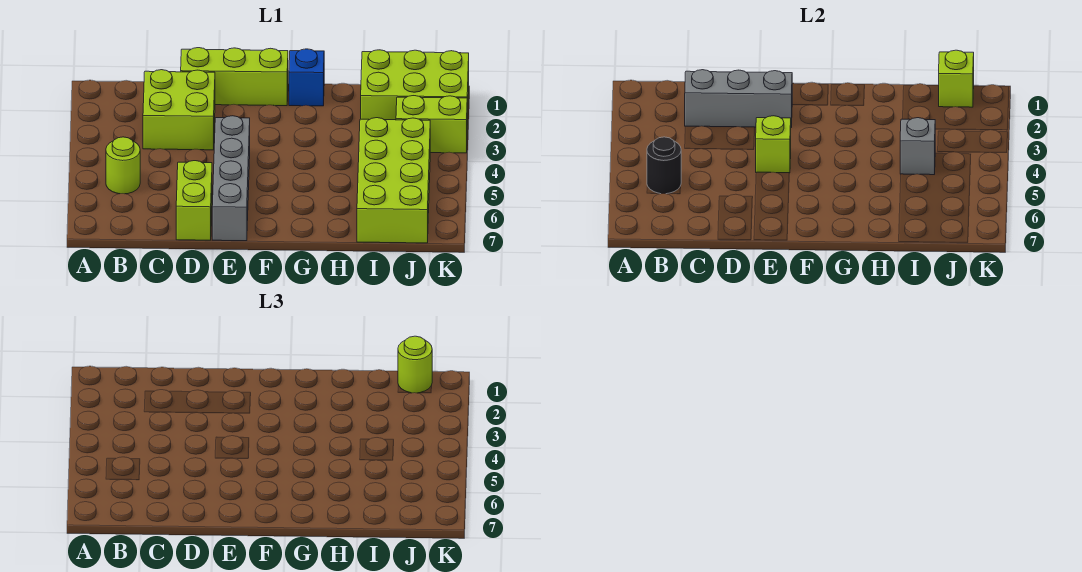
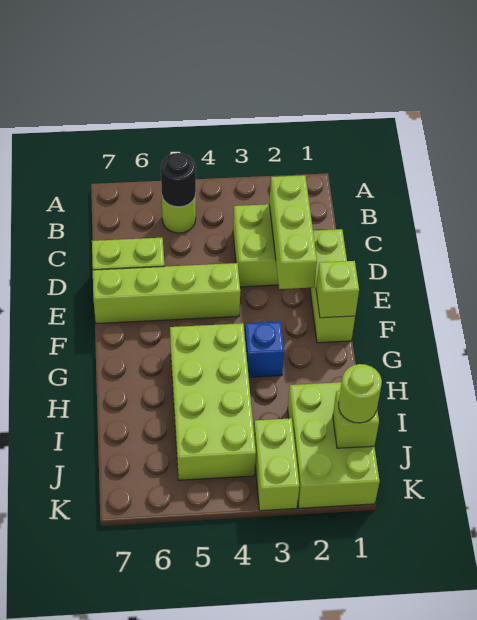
grey 1x3 brick [685,70,792,127] -> lime 1x3 brick [269,175,317,289]
grey 1x4 brick [212,116,250,241] -> lime 1x4 brick [93,263,240,324]
lime 1x1 brick [756,116,791,173] -> lime 1x1 brick moved to [316,261,359,318]
blue 1x1 brick [289,49,324,106] -> blue 1x1 brick moved to [245,321,284,377]
lime 2x4 brick [357,118,430,243] -> lime 2x4 brick turned to [170,323,256,480]
grey 1x1 brick [900,118,935,175] -> none

